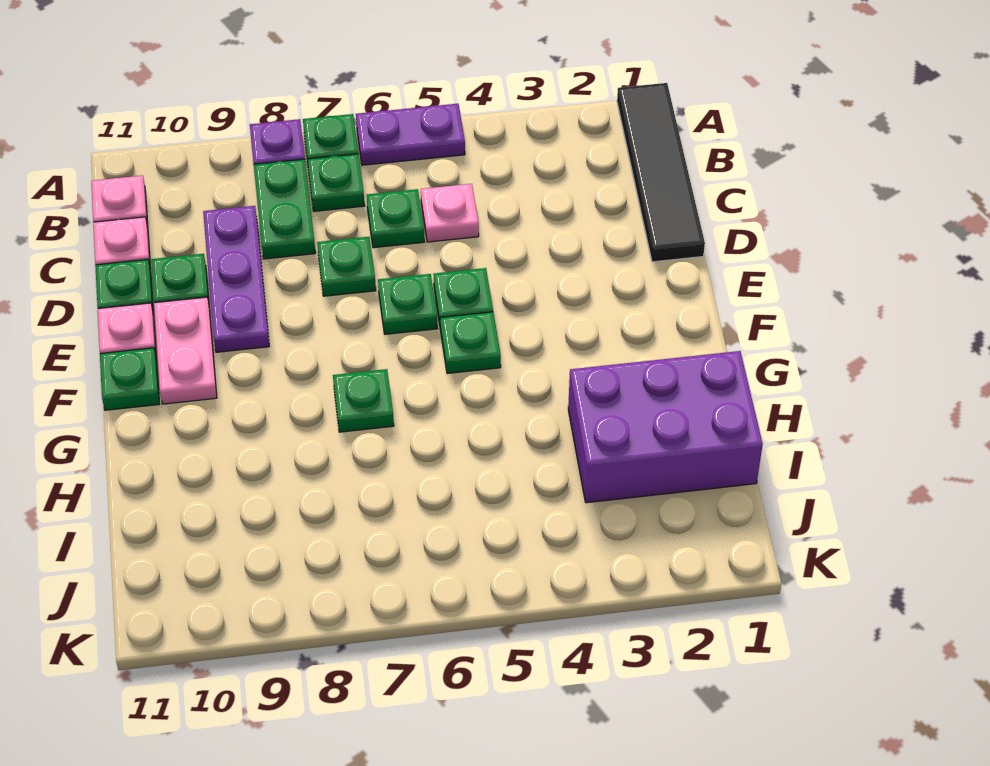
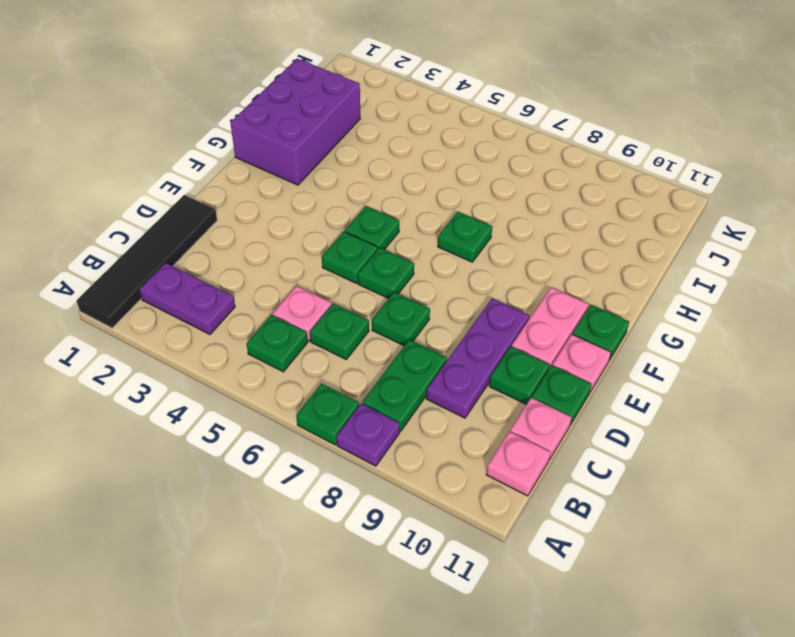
purple 1x2 plate [356,104,465,165] -> purple 1x2 plate moved to [139,263,235,334]
green 1x1 plate [307,154,365,211] -> green 1x1 plate moved to [247,315,308,372]
purple 2x3 brick [568,351,763,503] -> purple 2x3 brick turned to [230,59,360,185]

